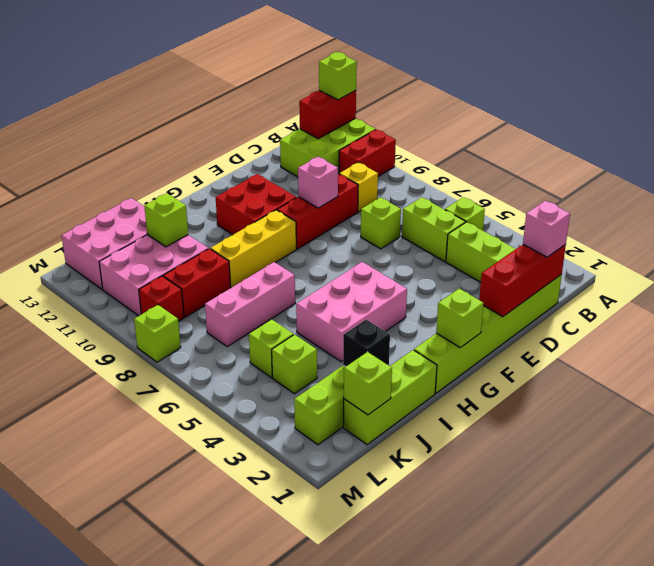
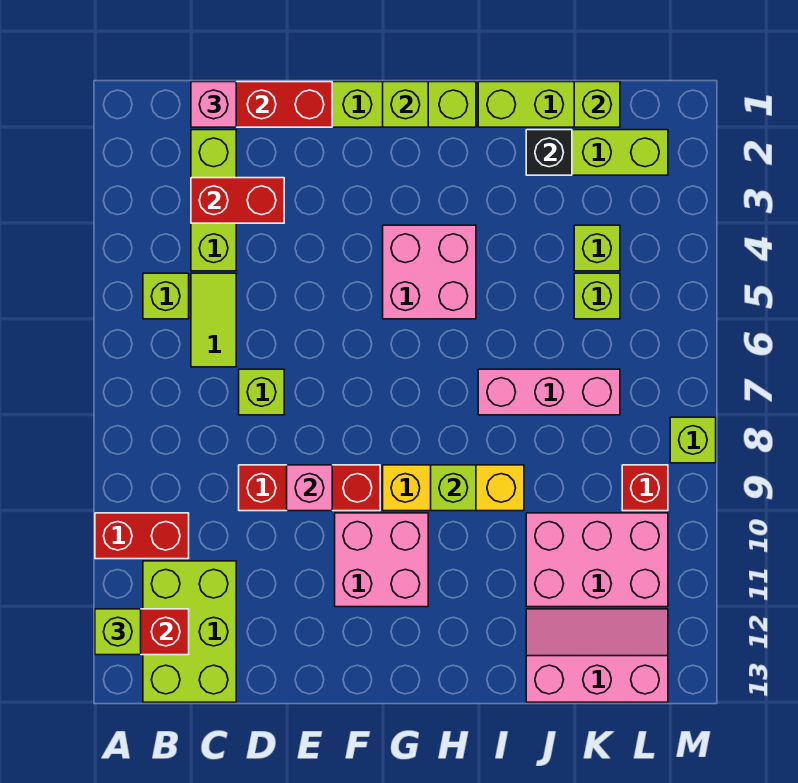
lime 2x3 brick [280,118,375,177] -> lime 2x3 brick turned to [143,561,236,702]
lime 1x2 brick [402,197,466,262] -> lime 1x2 tile [191,273,236,367]
yellow 1x1 brick [339,162,378,212] -> none
red 2x2 brick [216,174,296,235] -> pink 2x2 brick [335,513,428,607]
pink 2x3 brick [296,262,407,362] -> pink 2x2 brick [383,225,476,319]
red 1x2 brick [163,249,231,317] -> red 1x2 brick moved to [191,178,284,223]
lime 1x1 brick [144,193,188,247] -> lime 1x1 brick moved to [431,465,476,511]
pink 2x3 brick [61,198,147,289] -> pink 2x3 slope [526,609,668,702]

